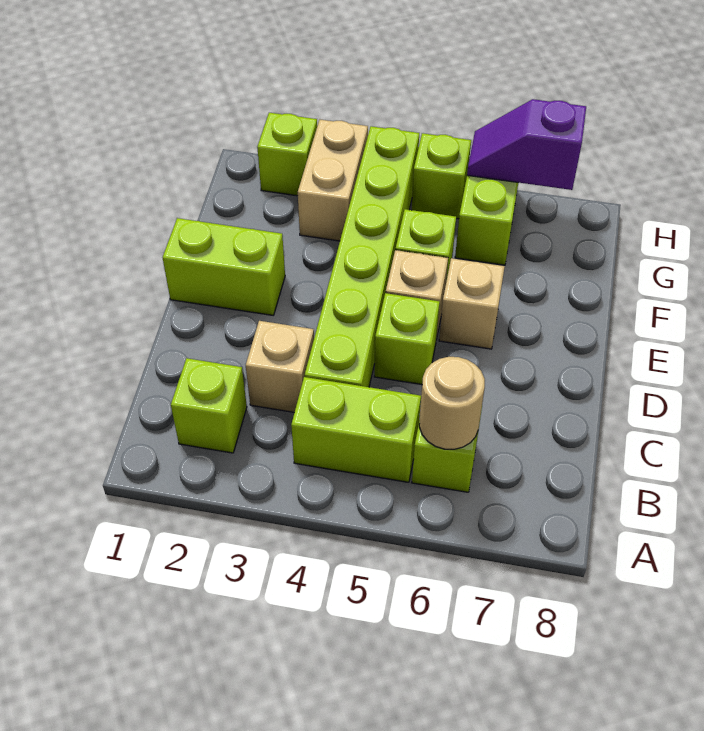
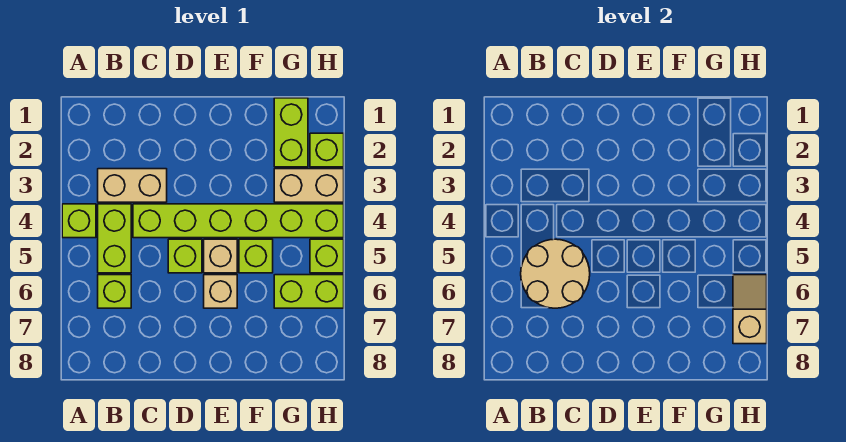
lime 1x1 brick [171,358,247,453] -> lime 1x1 brick moved to [62,204,96,238]
tan 1x1 round brick [419,357,485,449] -> tan 2x2 round brick [521,239,590,308]
tan 1x1 brick [246,321,314,412] -> tan 1x2 brick [98,169,167,202]
lime 1x2 brick [163,218,285,315] -> lime 1x2 brick moved to [274,98,308,167]
purple 1x2 slope [467,99,586,190] -> tan 1x2 slope [733,275,767,344]

